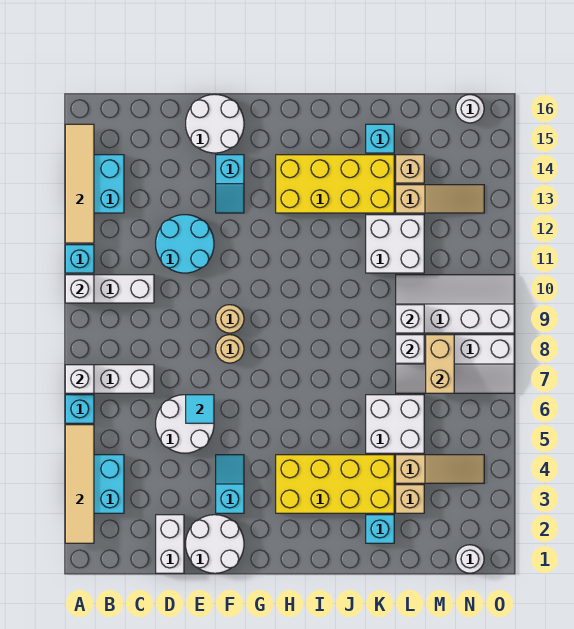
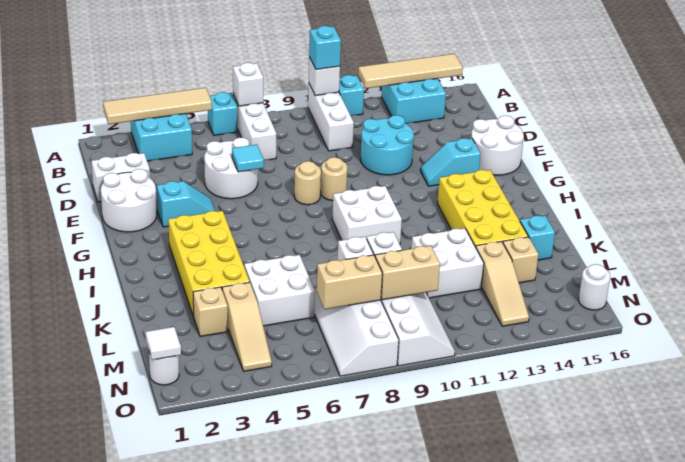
none -> white 2x2 brick [332,186,402,244]
cyan 1x1 brick [366,515,394,543] -> cyan 1x1 brick moved to [309,26,341,69]
none -> tan 1x2 brick [375,246,440,300]
none -> white 1x1 tile [146,327,181,360]

